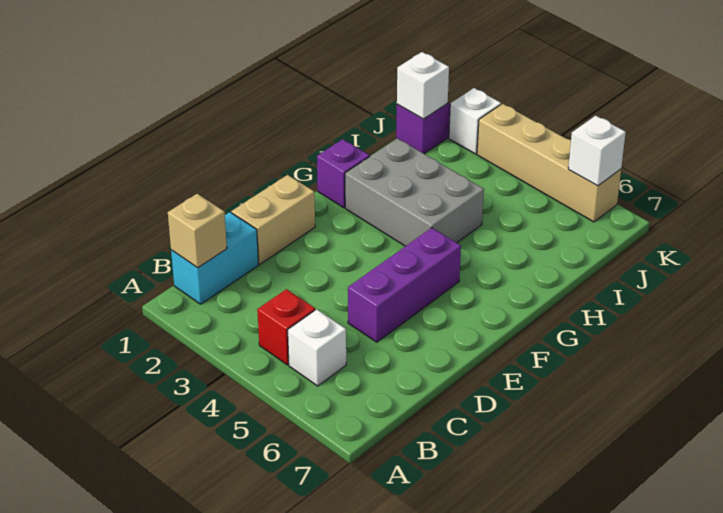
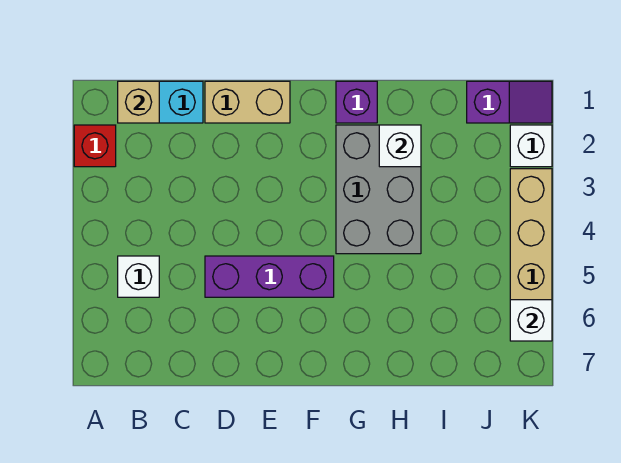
red 1x1 brick [257,289,315,365] -> red 1x1 brick moved to [74,125,116,167]
white 1x1 brick [397,52,449,119] -> white 1x1 brick moved to [379,125,421,167]

